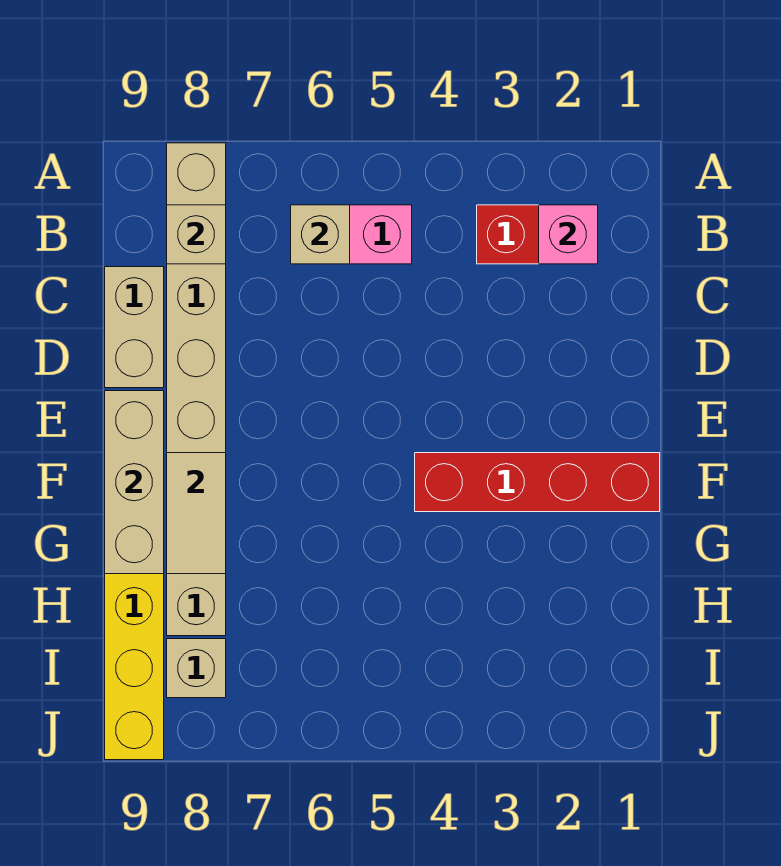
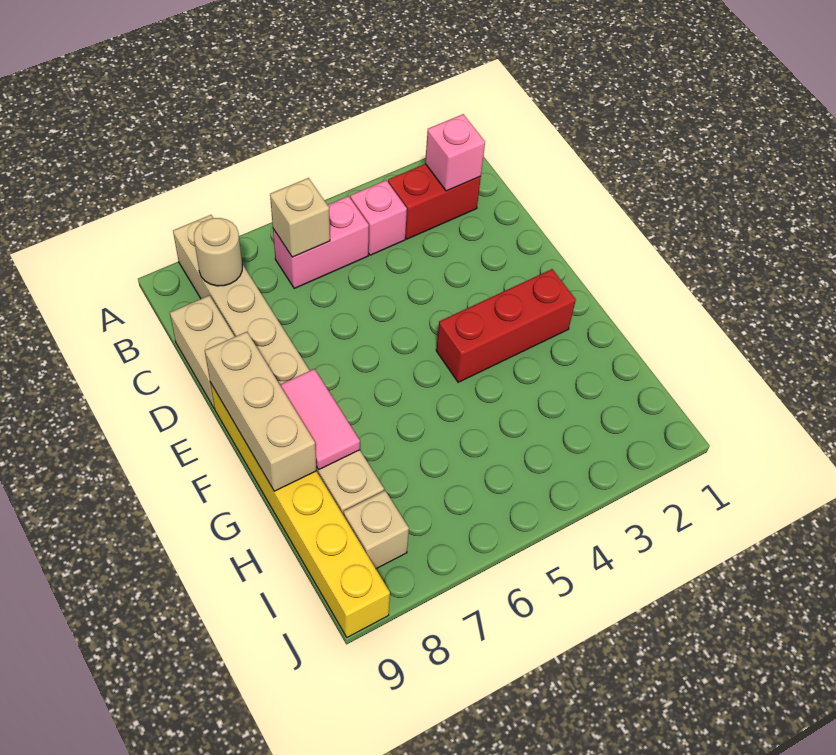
none -> pink 1x1 brick [350,180,407,255]
tan 1x1 brick [167,205,226,264] -> tan 1x1 round brick [194,218,242,286]
red 1x4 brick [415,453,660,512] -> red 1x3 brick [436,269,576,382]
tan 1x2 tile [167,453,226,574] -> pink 1x2 tile [280,369,360,469]

